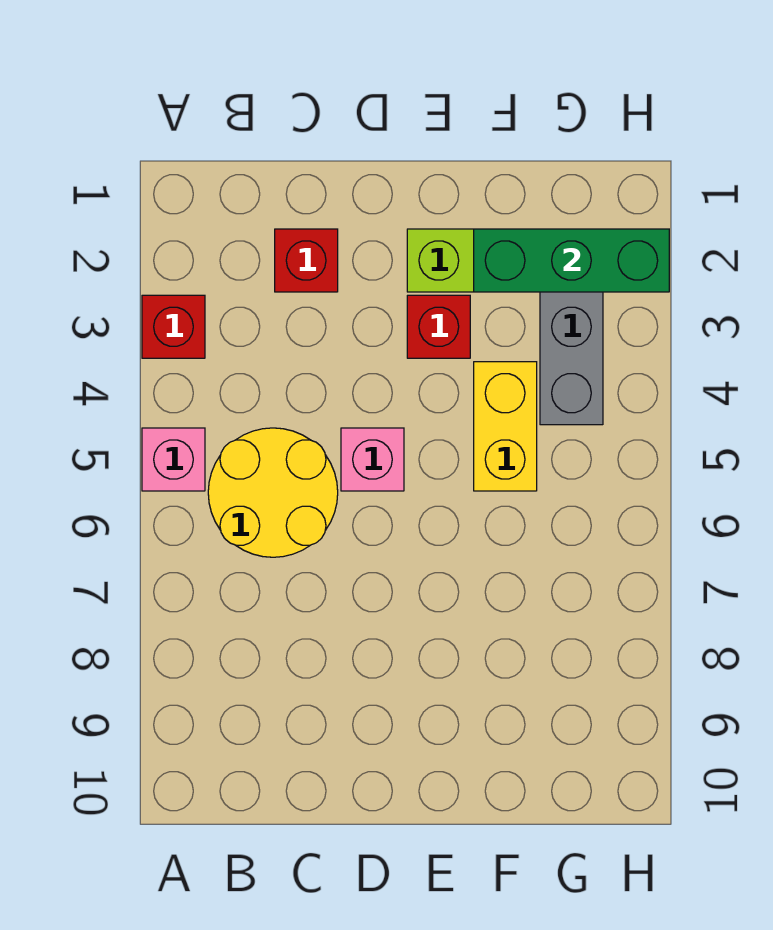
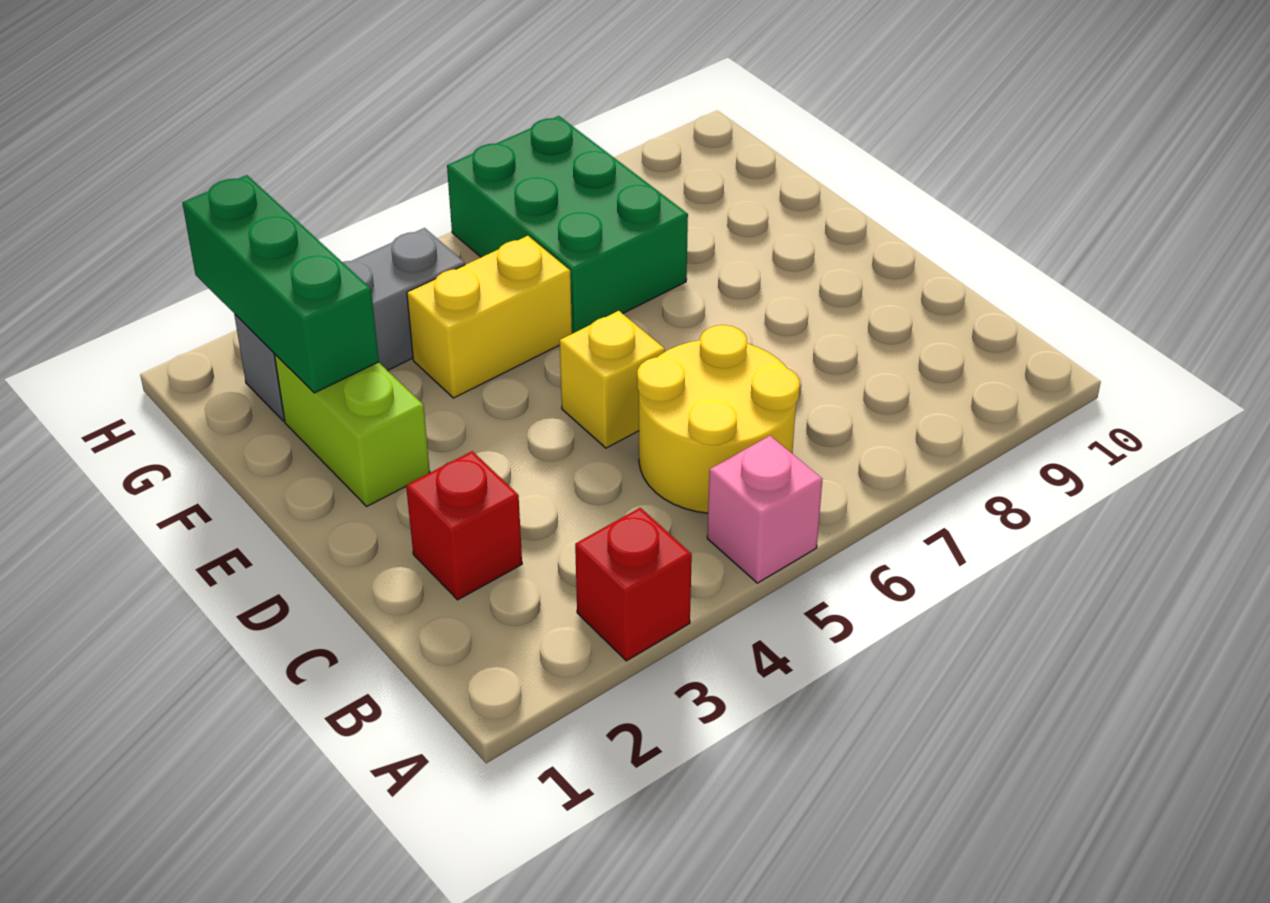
pink 1x1 brick [341,428,404,491] -> yellow 1x1 brick [560,311,665,448]
red 1x1 brick [407,295,470,358] -> none
none -> green 2x3 brick [447,116,688,334]

